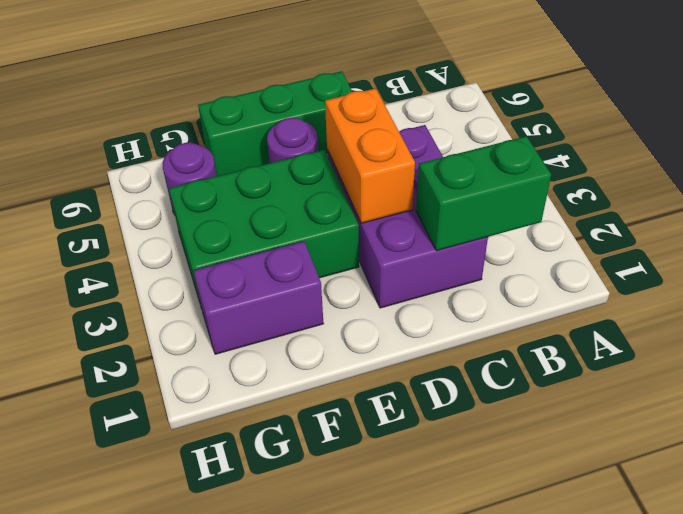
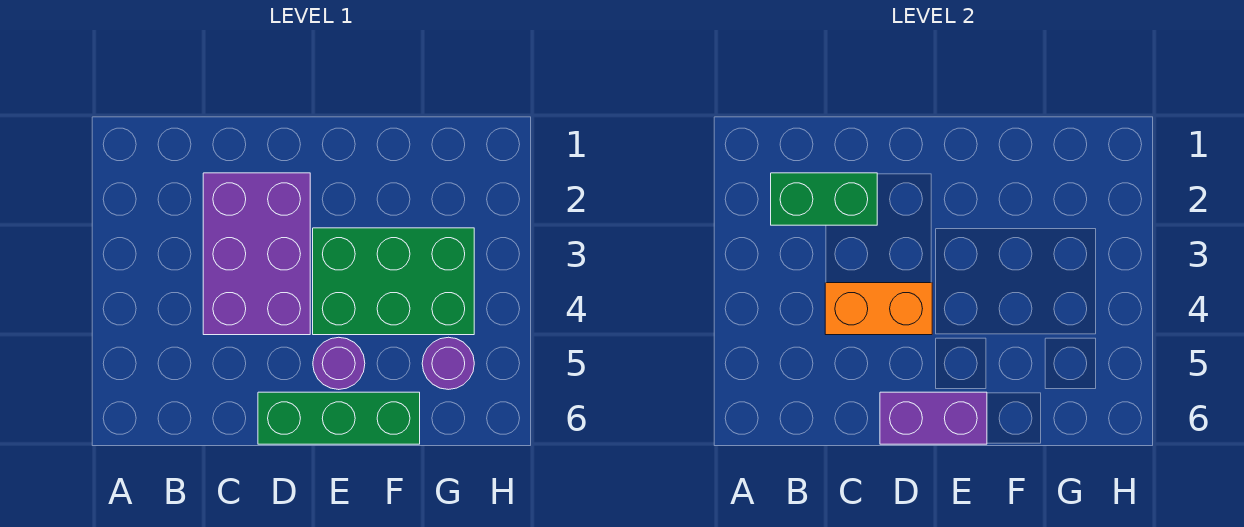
orange 1x2 brick [325,88,415,223] -> orange 1x2 brick turned to [825,283,932,335]
purple 1x2 brick [193,241,323,354] -> purple 1x2 brick moved to [880,392,987,444]

